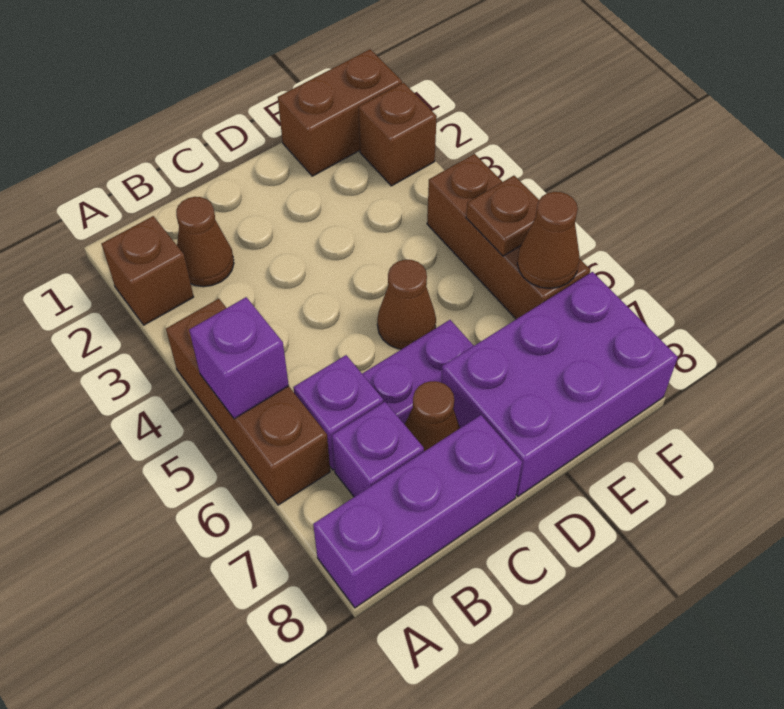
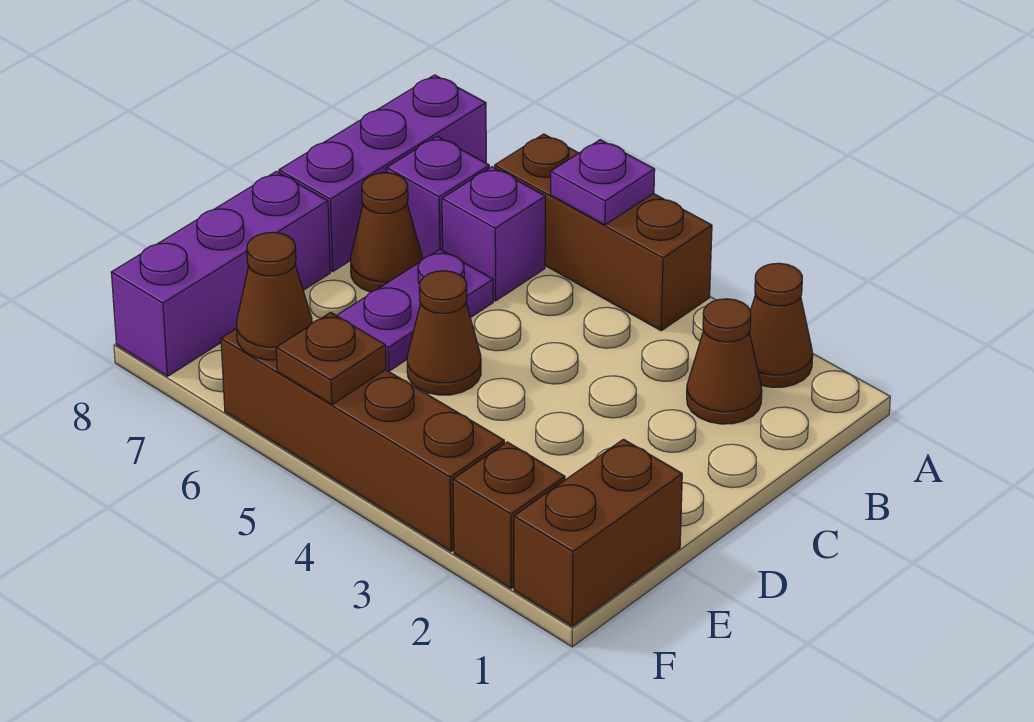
brown 1x1 brick [102,216,194,325] -> brown 1x1 cone [749,263,813,387]
purple 1x1 brick [189,297,289,419] -> purple 1x1 plate [551,140,655,225]
purple 2x3 brick [441,272,678,496] -> purple 1x3 brick [111,171,330,376]
brown 1x3 brick [427,154,590,319] -> brown 1x4 brick [221,328,504,551]

